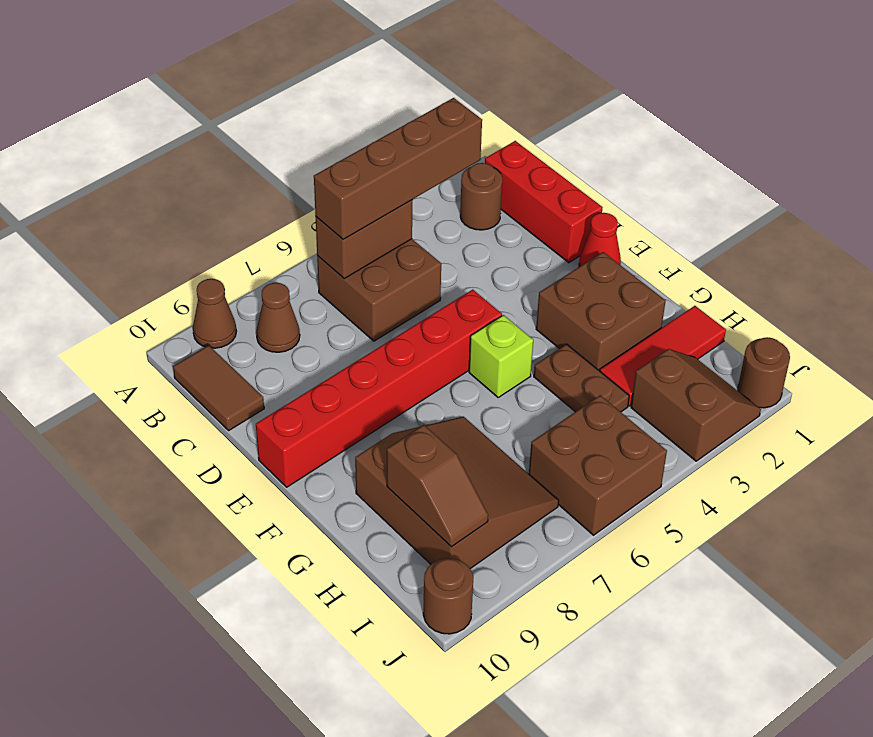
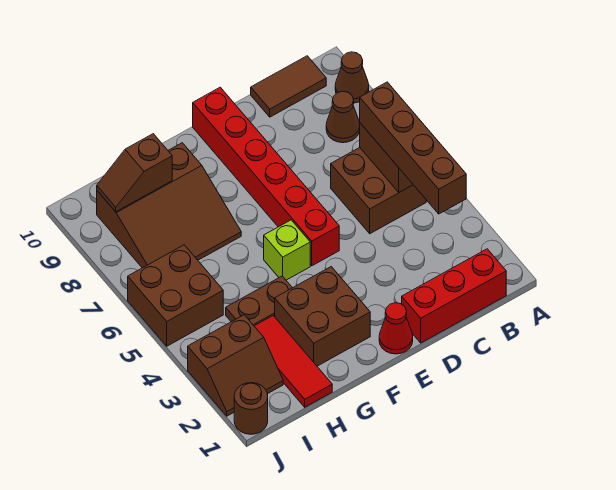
brown 1x1 round brick [460,163,502,230] -> none
brown 1x1 round brick [423,558,473,634] -> none

